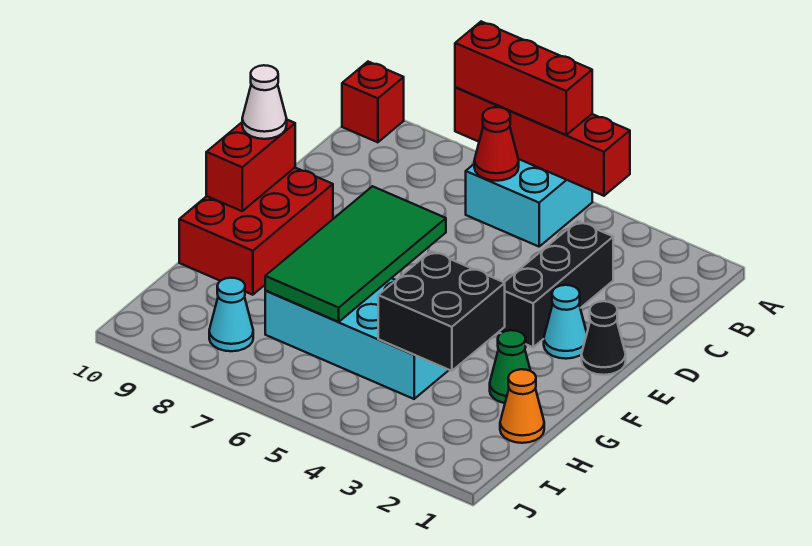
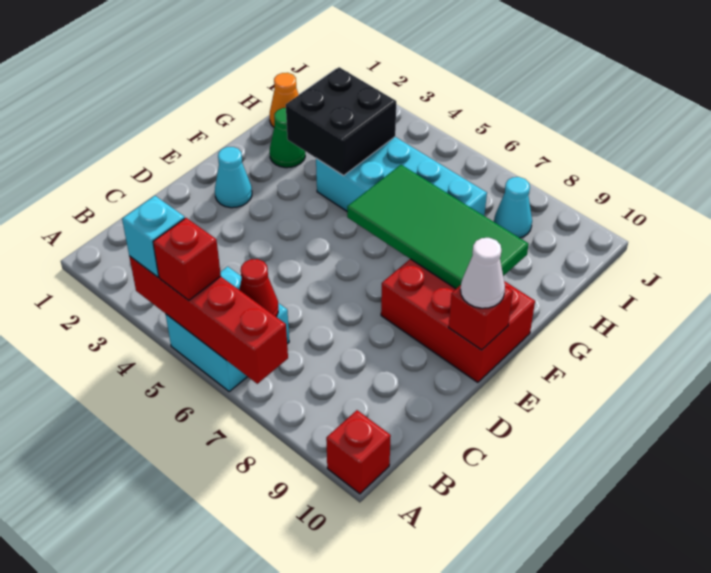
none -> cyan 1x1 brick [122,196,185,277]
red 1x3 brick [455,22,592,135] -> red 1x1 brick [153,218,221,300]
black 1x3 brick [499,221,613,347] -> none
black 1x1 cone [581,301,626,375] -> none
green 2x4 tile [265,186,446,322] -> green 2x4 tile turned to [347,165,529,289]
red 2x3 brick [179,168,333,295] -> red 2x3 brick turned to [381,259,535,382]
red 1x2 brick [206,120,295,211] -> red 1x1 brick [449,285,513,350]

